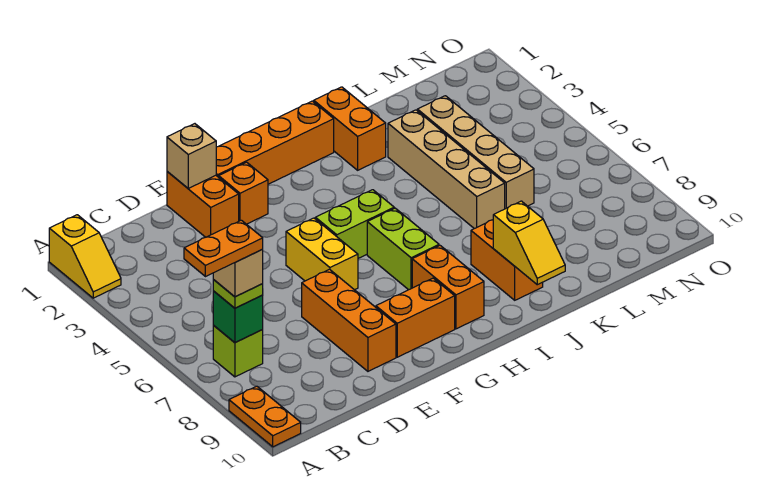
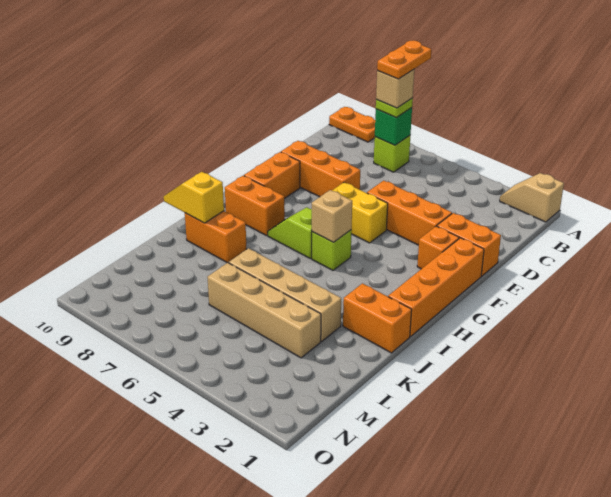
yellow 1x2 slope [49,215,121,298] -> tan 1x2 slope [500,173,564,222]
tan 1x1 brick [167,124,216,188] -> tan 1x1 brick moved to [312,190,352,242]
none -> orange 1x3 brick [367,181,452,245]
lime 1x2 brick [315,190,394,258] -> lime 1x1 brick [312,230,352,270]
lime 1x2 brick [367,208,439,290] -> lime 1x2 slope [268,207,312,259]

